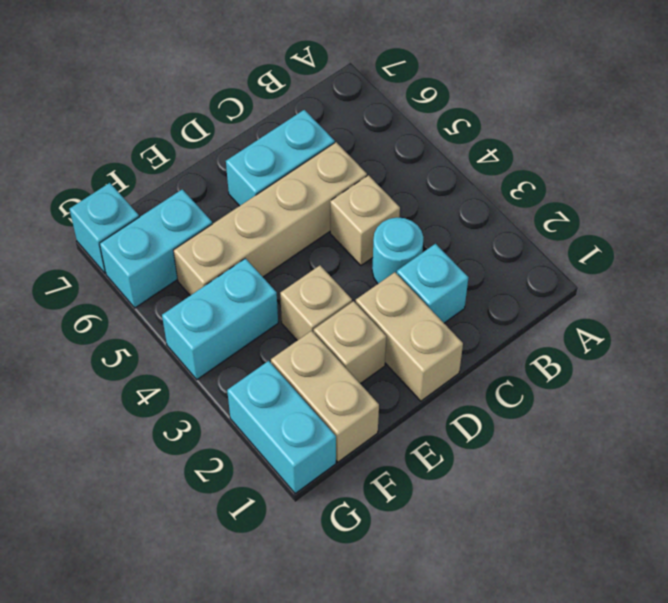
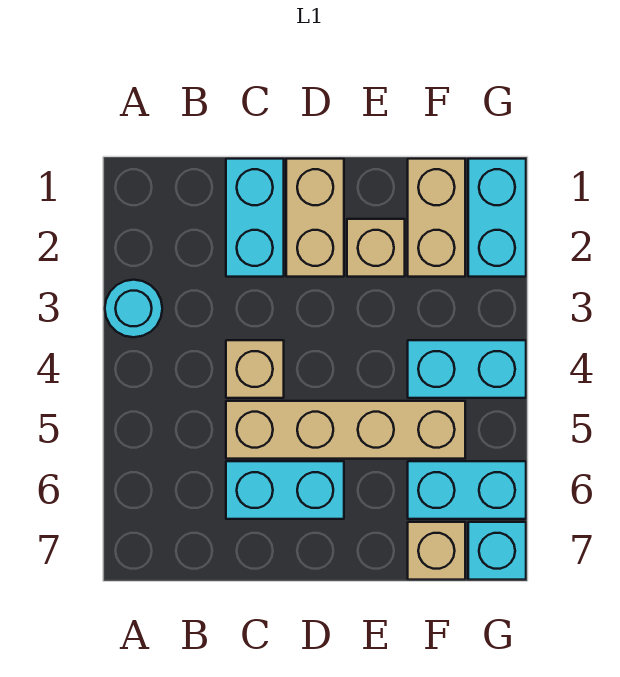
cyan 1x1 brick [397,244,468,323] -> cyan 1x2 brick [226,159,284,277]
cyan 1x1 round brick [372,217,424,284] -> cyan 1x1 round brick moved to [105,280,162,337]
tan 1x1 brick [280,265,352,340] -> tan 1x1 brick moved to [408,522,465,580]

